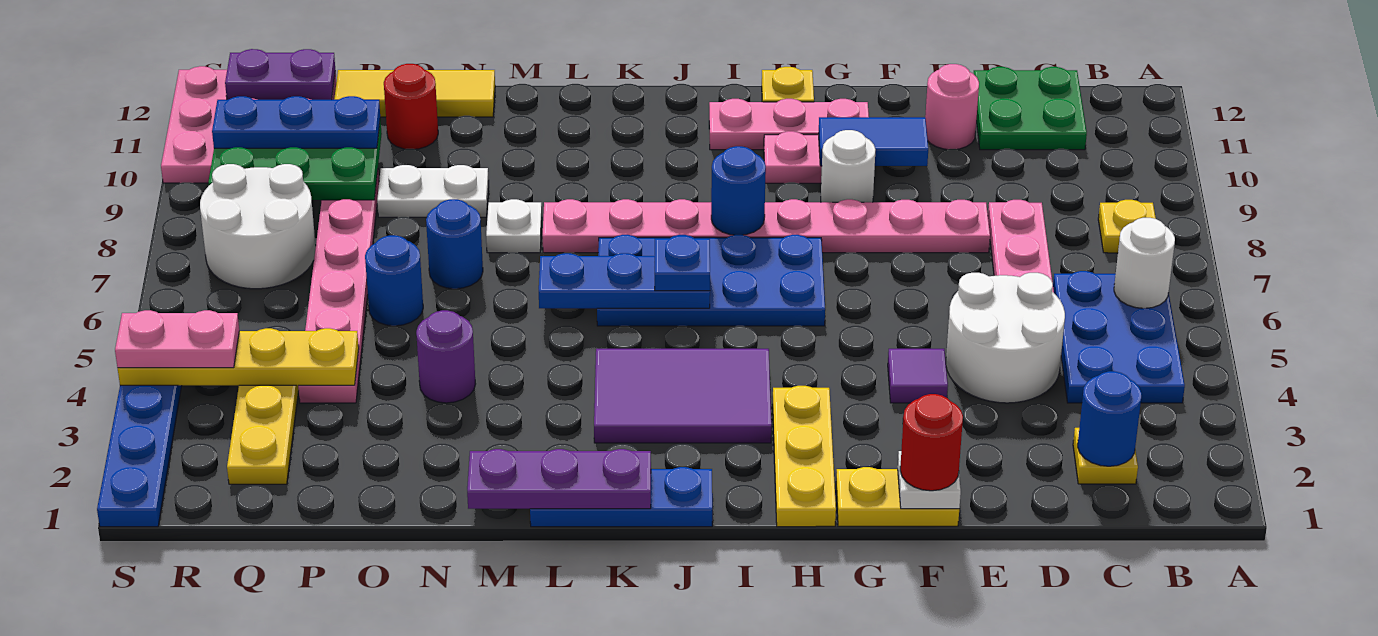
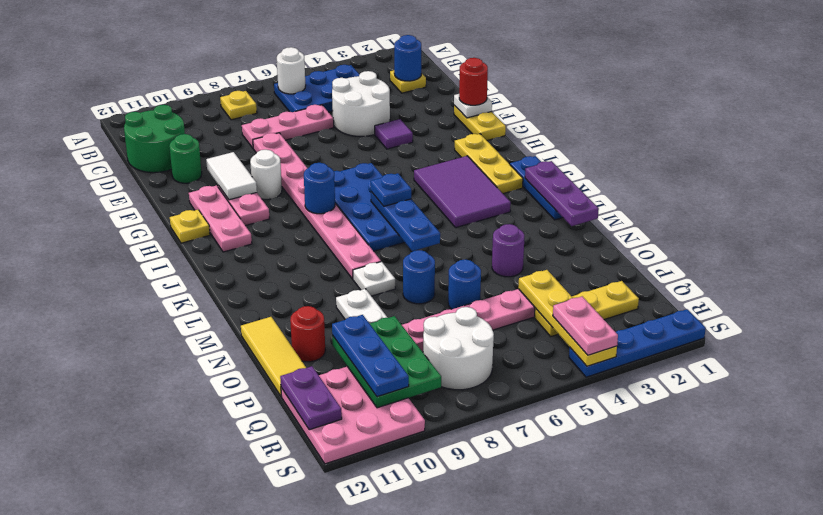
green 2x2 plate [974,67,1087,150] -> green 2x2 round brick [124,105,185,173]
pink 1x1 round brick [925,64,979,149] -> green 1x1 round brick [169,134,202,183]
blue 1x2 tile [819,117,928,166] -> white 1x2 tile [206,152,257,200]
yellow 1x3 plate [772,386,836,527] -> yellow 1x3 plate turned to [455,134,523,194]

